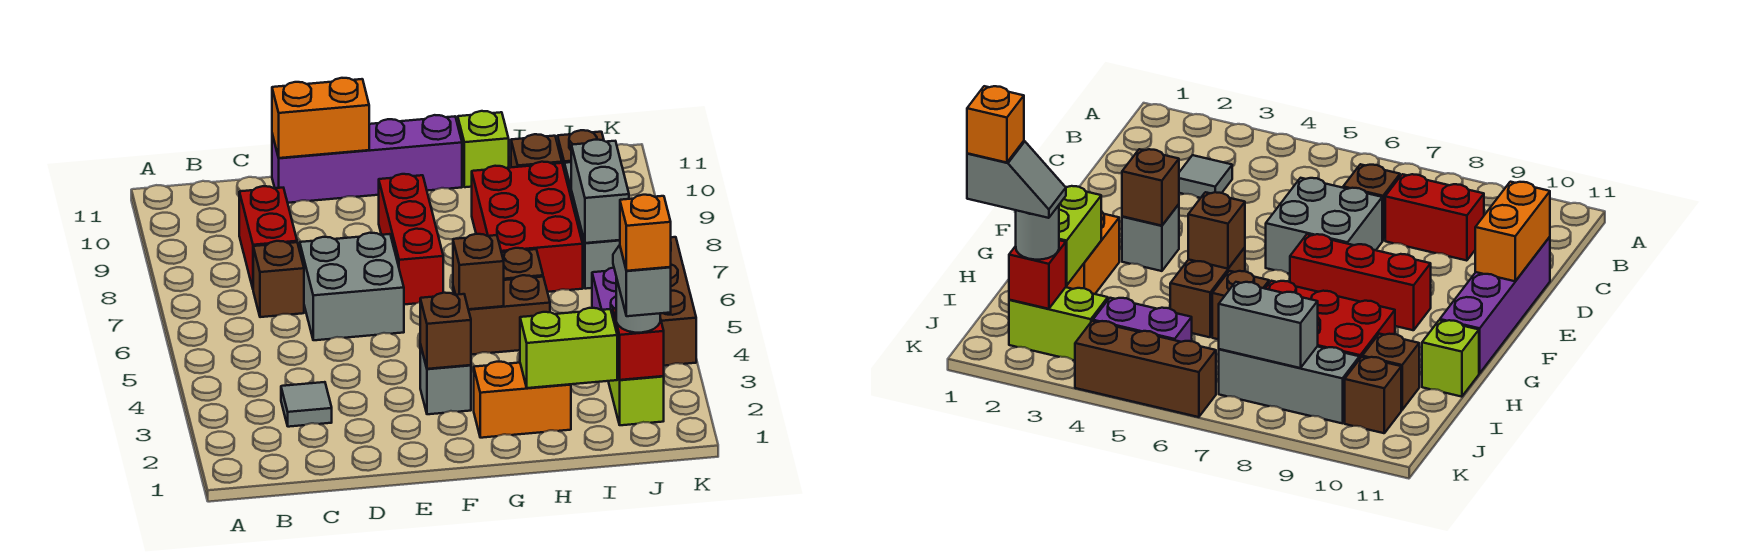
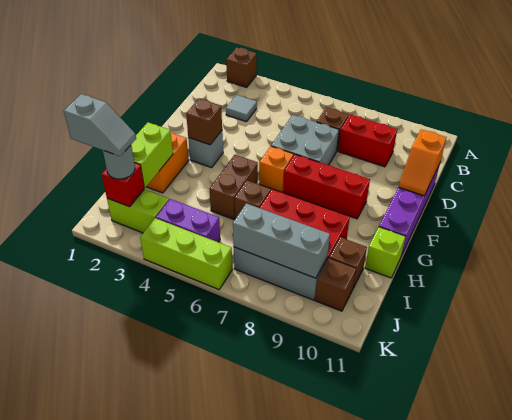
orange 1x2 brick [272,78,369,158] -> orange 1x2 slope [399,129,447,196]
brown 1x1 brick [453,234,504,309] -> brown 1x1 brick moved to [226,47,256,87]
orange 1x1 brick [620,195,671,271] -> orange 1x1 brick moved to [259,146,294,192]
grey 1x2 brick [571,140,629,243] -> grey 1x3 brick [233,203,330,278]
brown 1x3 brick [660,237,696,366] -> lime 1x3 brick [140,218,232,289]

